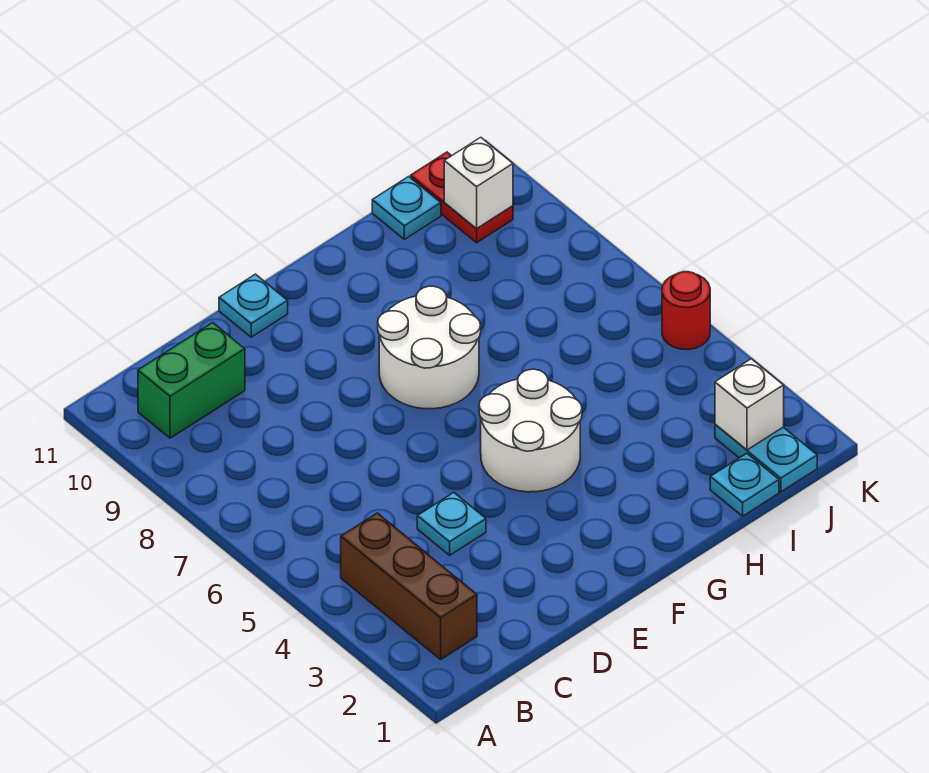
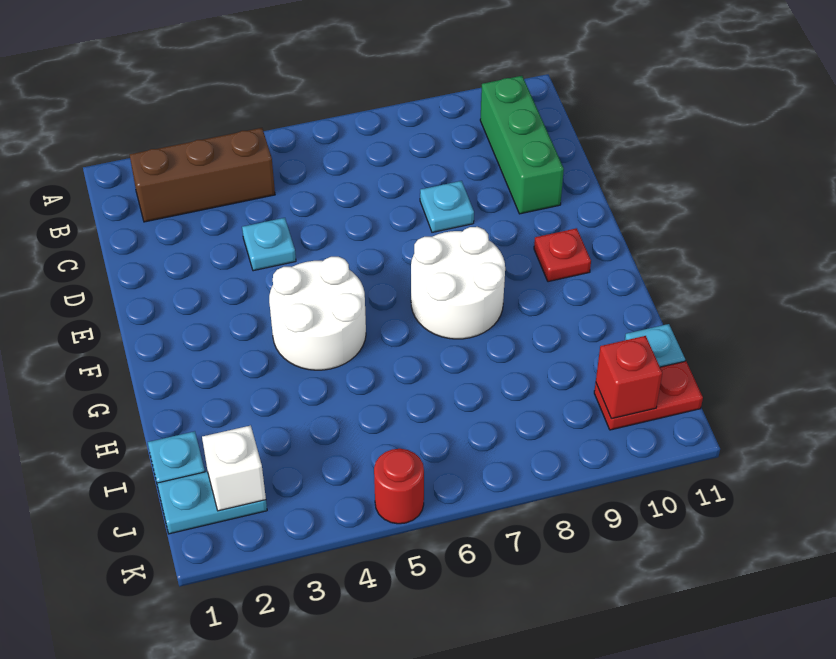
green 1x2 brick [138,323,245,438] -> green 1x3 brick [480,76,564,214]
cyan 1x1 plate [219,274,288,337] -> cyan 1x1 plate moved to [420,181,474,232]
none -> red 1x1 plate [534,228,591,282]
white 1x1 brick [444,137,513,229] -> red 1x1 brick [596,336,662,419]

